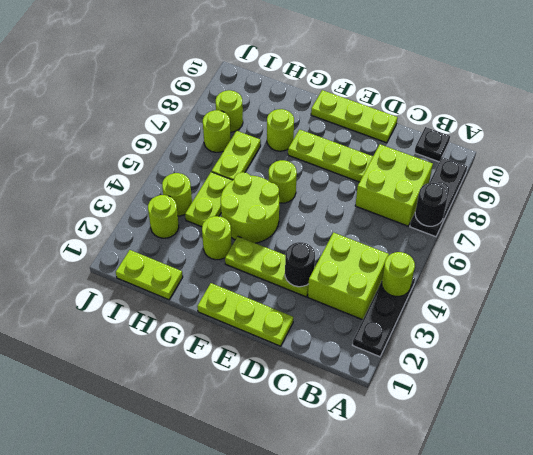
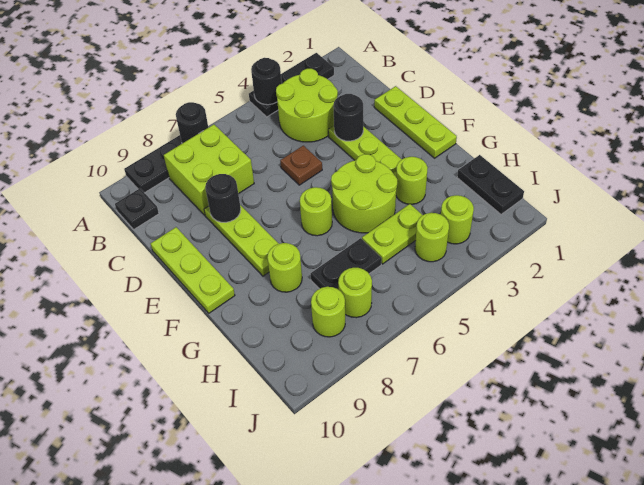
lime 1x1 round brick [382,252,415,297] -> black 1x1 round brick [251,58,282,105]
lime 2x2 brick [308,233,389,320] -> lime 2x2 round brick [276,69,338,142]
none -> brown 1x1 plate [280,145,322,185]
none -> black 1x1 round brick [205,174,241,222]
lime 1x2 plate [116,250,183,300] -> black 1x2 plate [457,155,524,214]
lime 1x2 plate [212,131,261,180] -> black 1x2 plate [311,238,382,290]

